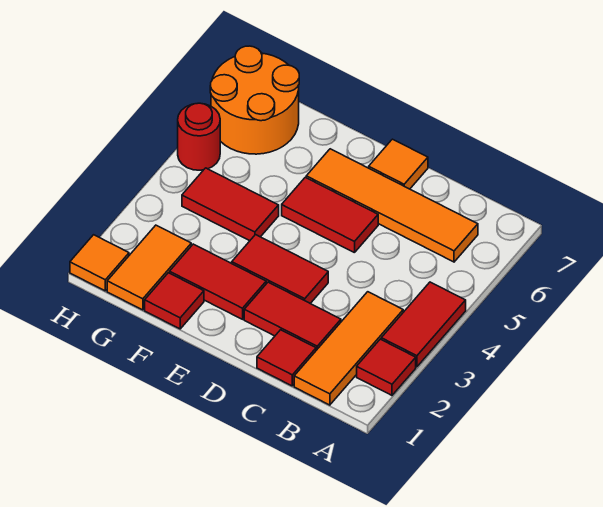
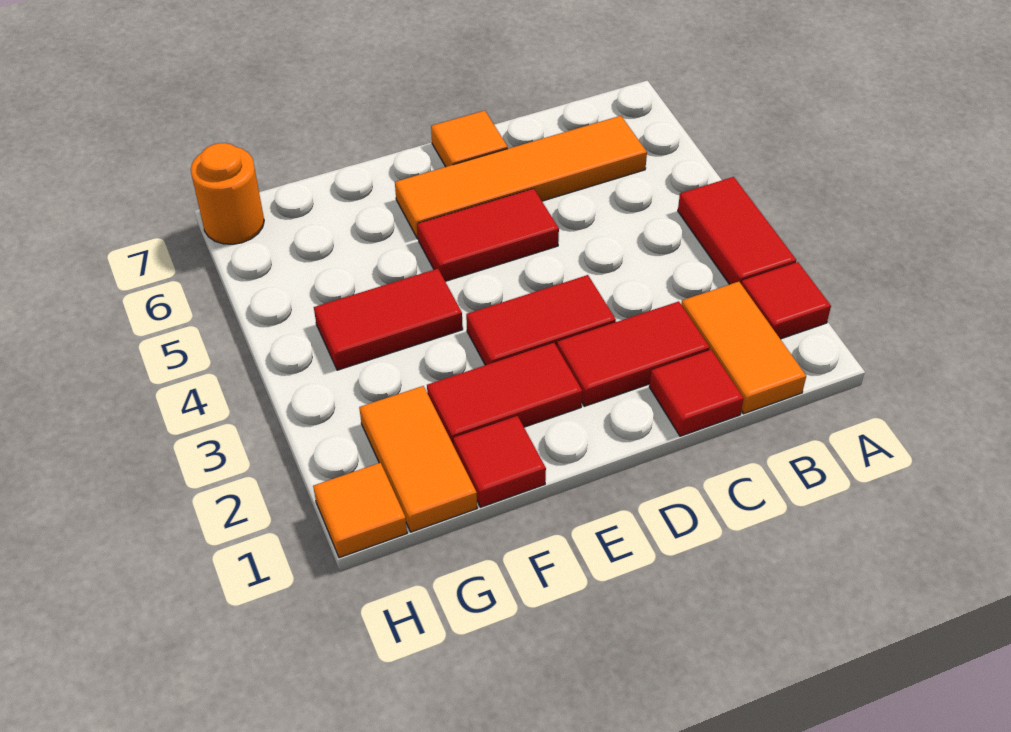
orange 1x3 tile [294,292,403,405] -> orange 1x2 tile [681,282,806,414]
orange 2x2 round brick [210,46,299,154] -> orange 1x1 round brick [191,143,264,244]
red 1x1 round brick [178,103,220,170] -> none

